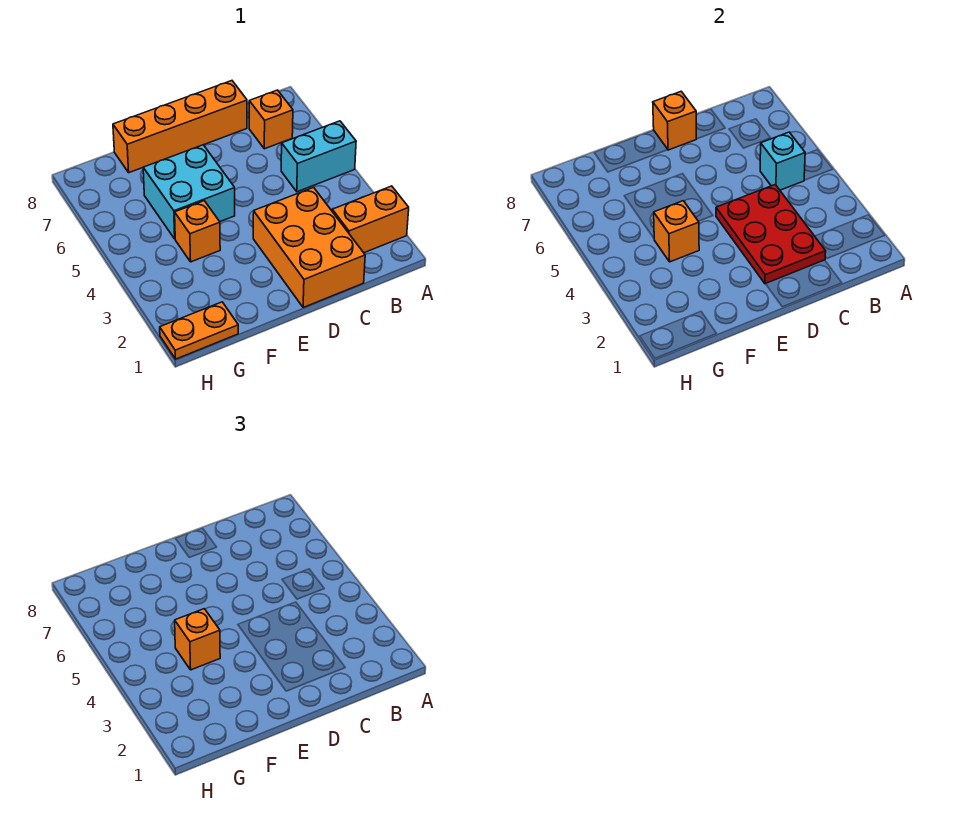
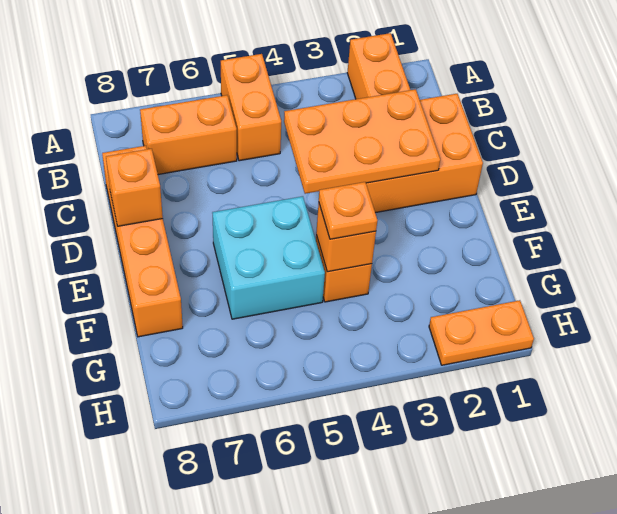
cyan 1x2 brick [281,121,356,192] -> orange 1x2 brick [221,54,281,161]
cyan 1x1 brick [760,132,805,190] -> none
orange 1x1 brick [249,90,293,149] -> orange 1x2 brick [140,95,237,174]
red 2x3 plate [716,185,826,284] -> orange 2x3 plate [284,89,440,194]
orange 1x1 brick [175,609,220,670] -> orange 1x1 plate [319,182,378,239]
orange 1x2 plate [160,302,238,359] -> orange 1x2 plate turned to [429,300,534,365]

